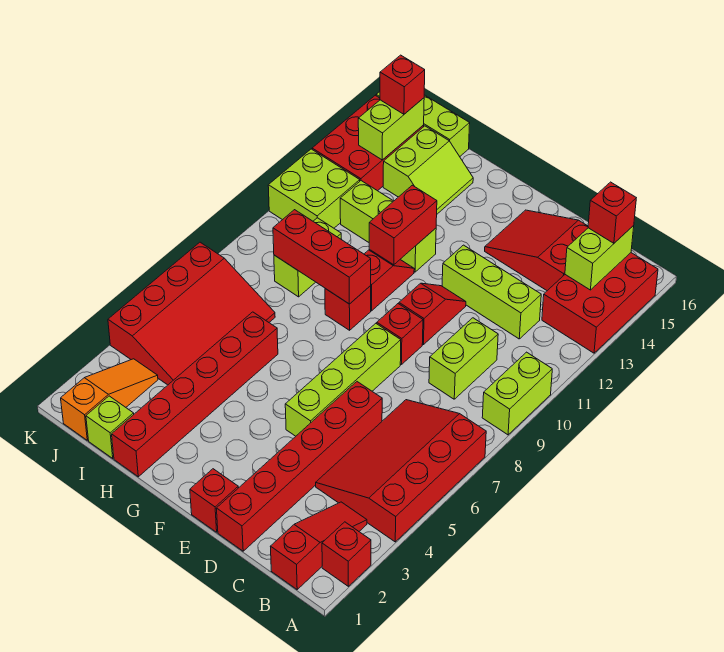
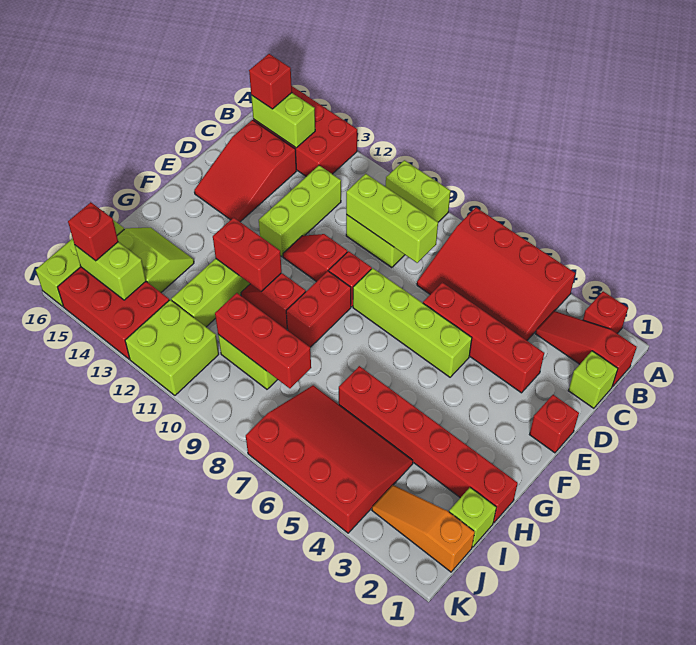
none -> lime 1x1 brick [568,351,618,408]
none -> lime 1x3 brick [346,174,438,263]
red 1x6 brick [216,382,382,551] -> red 1x4 brick [423,282,544,393]
red 1x1 brick [325,286,371,330] -> red 1x2 brick [286,271,351,347]
red 1x3 brick [273,210,371,304] -> red 1x3 brick turned to [215,293,311,388]

